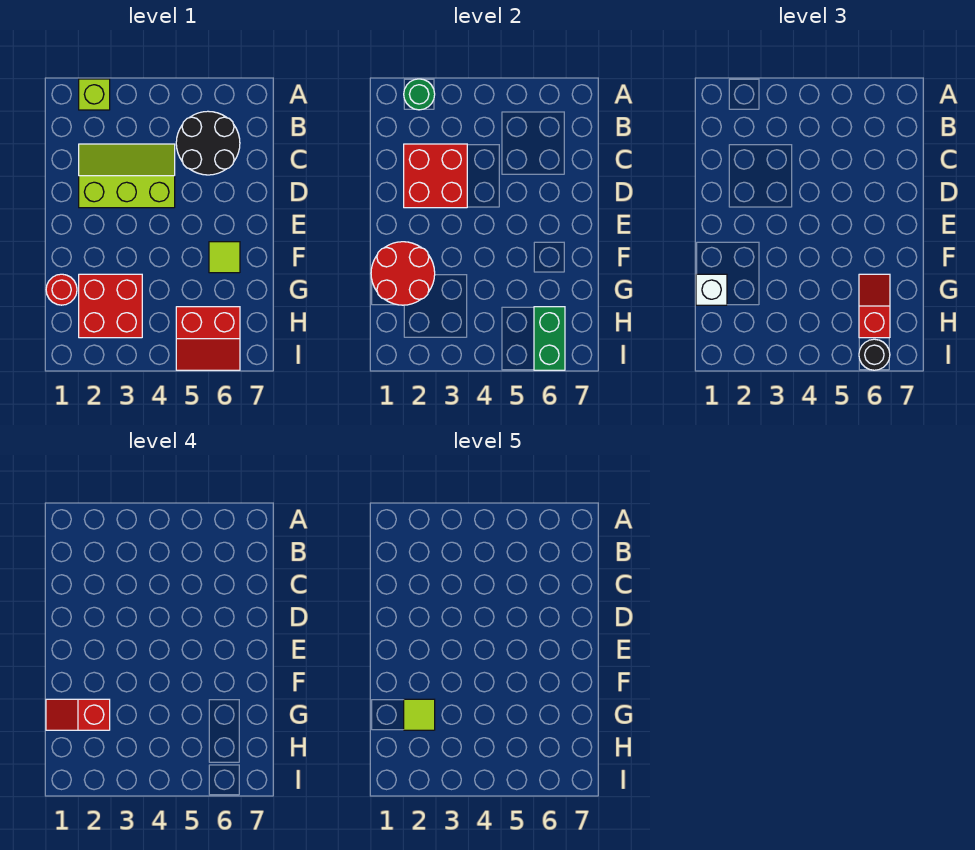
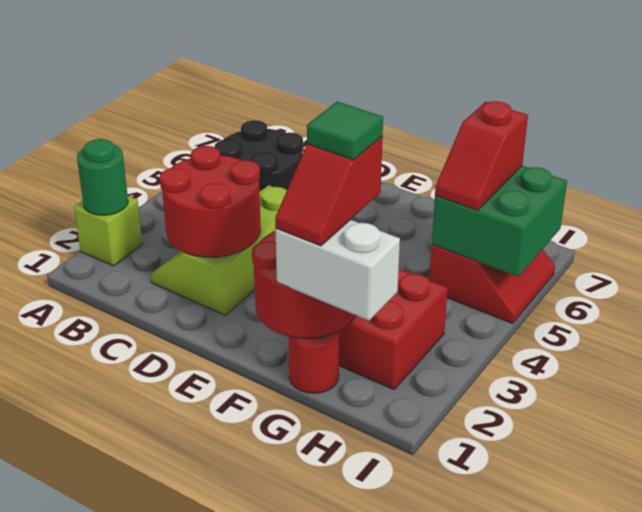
red 2x2 brick [404,144,467,208] -> red 2x2 round brick [160,146,261,257]
lime 1x1 tile [209,242,240,273] -> none
white 1x1 brick [696,274,727,305] -> white 1x2 brick [275,220,400,321]
lime 1x1 tile [404,699,435,730] -> green 1x1 tile [307,102,383,160]
red 1x2 slope [859,274,890,338] -> red 1x2 slope turned to [435,101,528,210]
green 1x2 brick [534,307,565,370] -> green 2x2 brick [432,166,567,277]
black 1x1 round brick [859,339,890,370] -> none

